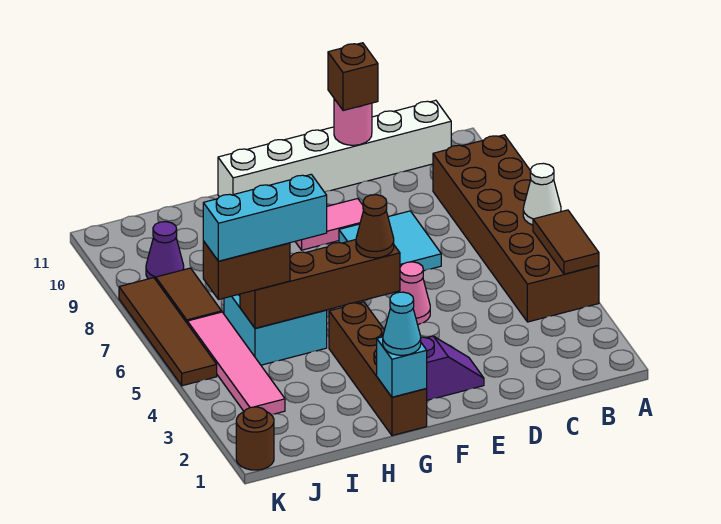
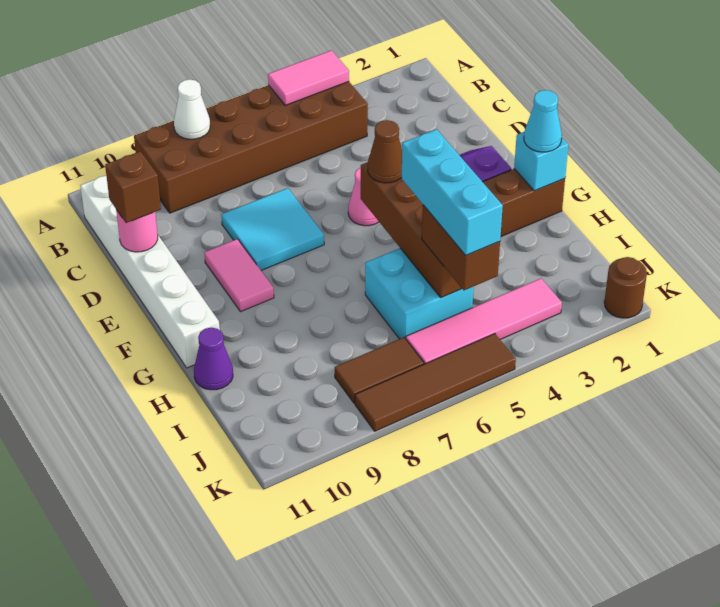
brown 1x2 tile [533,210,599,274] -> pink 1x2 tile [268,50,349,105]
white 1x1 cone [523,163,561,225] -> white 1x1 cone moved to [174,79,210,139]
purple 1x1 cone [146,222,184,280] -> purple 1x1 cone moved to [194,328,233,390]

